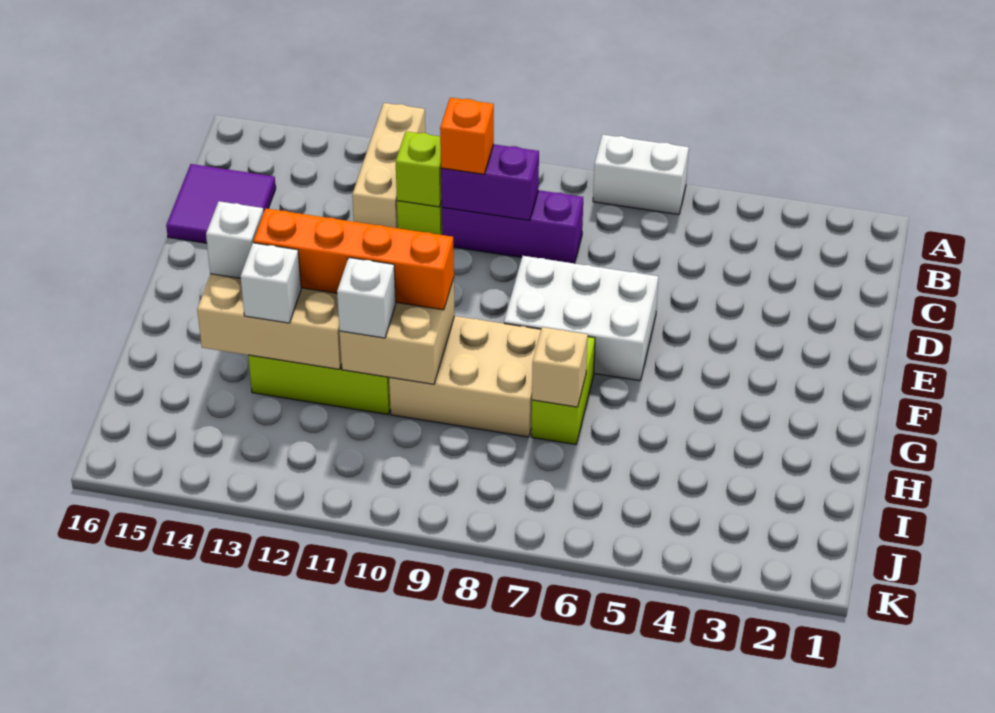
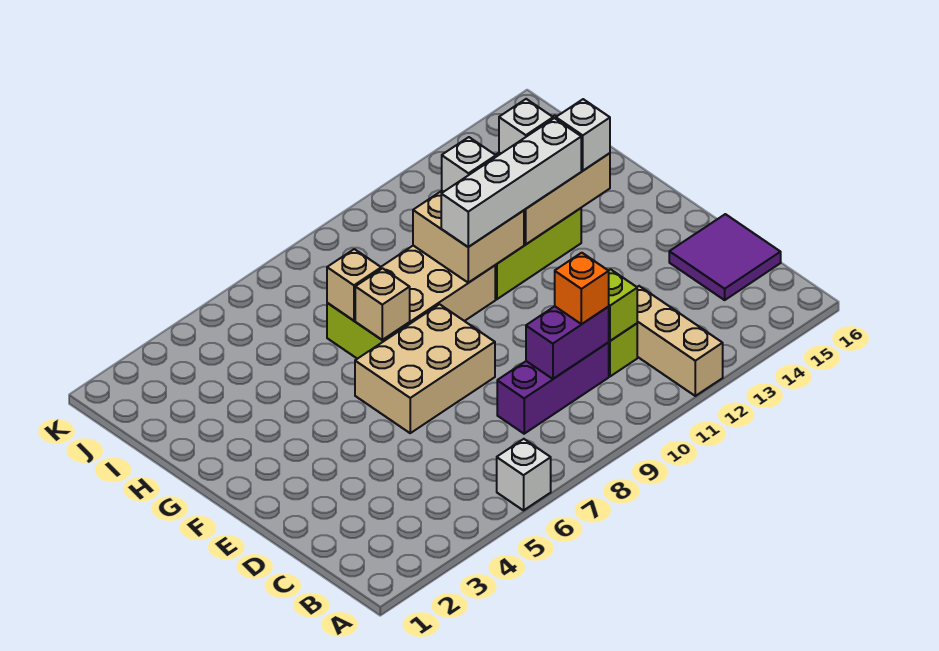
white 1x2 brick [593,135,689,215] -> white 1x1 brick [497,439,551,510]
white 2x3 brick [504,256,658,381] -> tan 2x3 brick [355,304,495,433]
none -> tan 1x1 brick [355,268,410,340]
orange 1x4 brick [253,209,454,310] -> white 1x4 brick [441,118,581,247]

